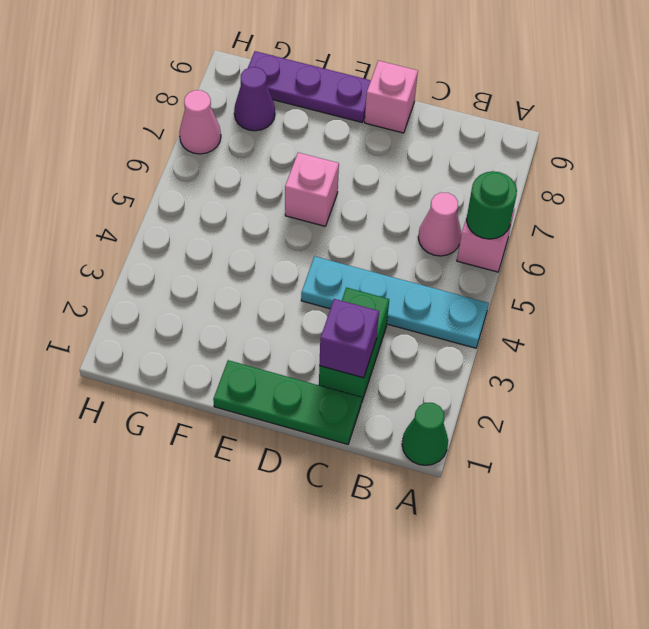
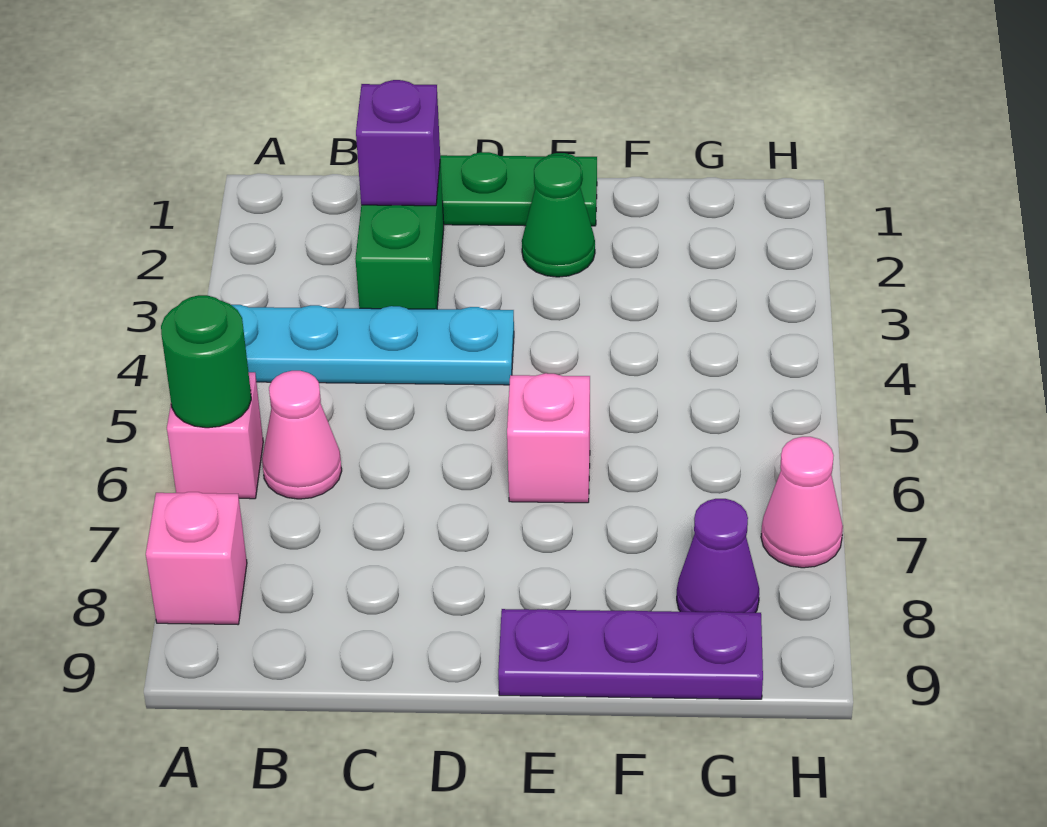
green 1x1 cone [402,403,448,465] -> green 1x1 cone moved to [522,155,595,277]
pink 1x1 brick [365,61,418,133] -> pink 1x1 brick moved to [146,492,247,624]

